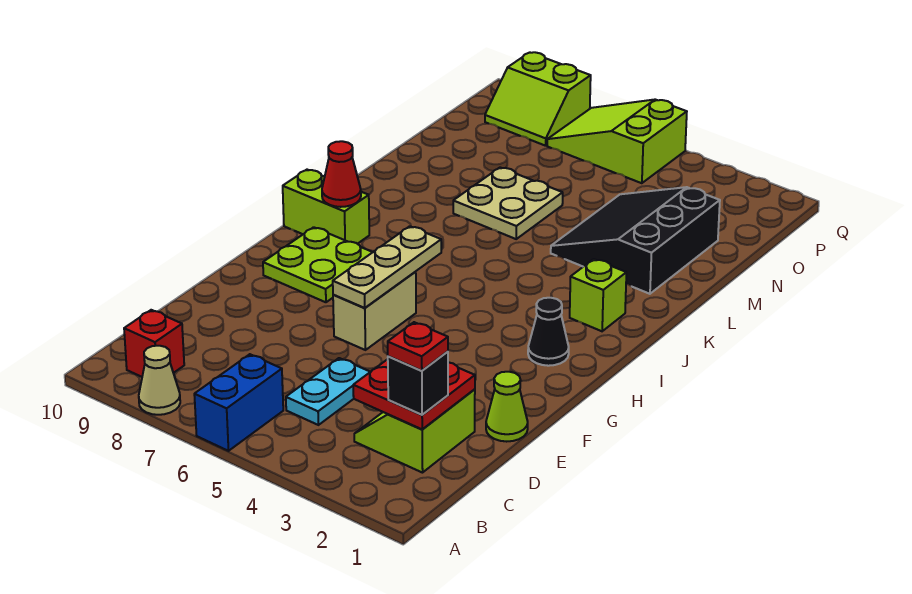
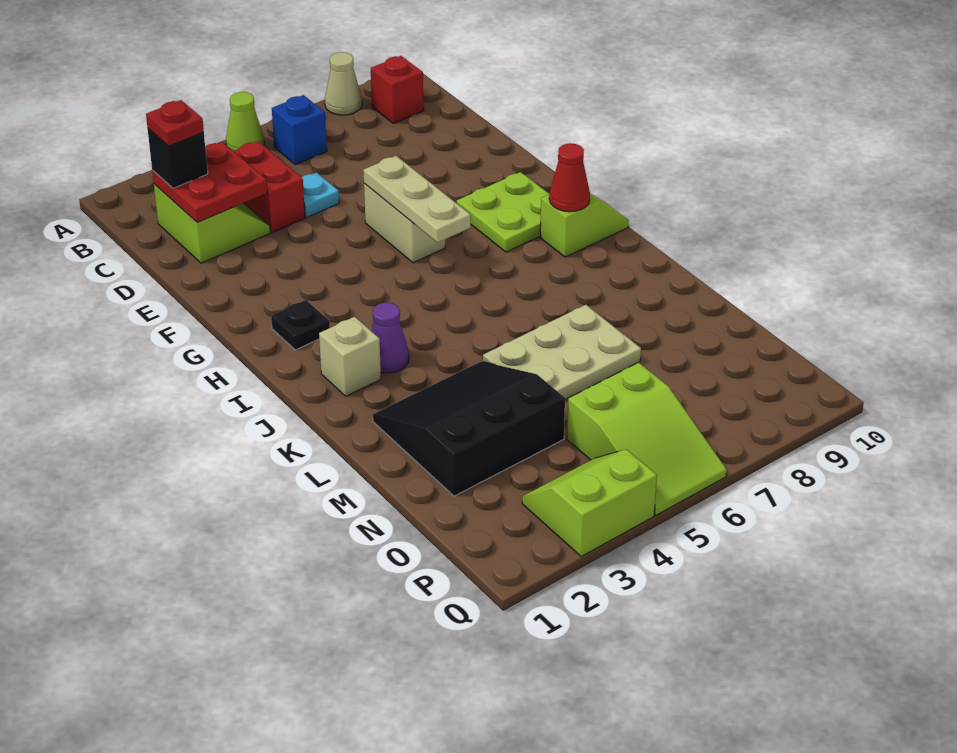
blue 1x2 brick [194,354,283,451] -> blue 1x1 brick [272,95,327,165]
none -> red 1x2 brick [234,141,305,233]
cyan 1x2 plate [286,358,370,425] -> cyan 1x1 plate [302,173,339,217]
lime 1x1 cone [486,372,528,442] -> lime 1x1 cone moved to [226,92,264,151]
black 1x1 cone [528,298,569,366] -> black 1x1 plate [271,300,330,350]
lime 1x2 brick [283,170,369,244] -> lime 1x2 slope [540,193,629,257]
lime 1x1 brick [570,259,626,331] -> tan 1x1 brick [319,317,381,396]
none -> purple 1x1 cone [371,302,409,373]
black 3x3 slope [551,187,720,294] -> black 3x3 slope turned to [373,361,565,496]
tan 2x2 plate [453,168,563,239] -> tan 2x3 plate [483,305,641,400]
lime 2x3 slope [547,100,687,183] -> lime 2x3 slope turned to [567,363,727,515]
lime 2x2 slope [485,52,591,146] -> lime 2x2 slope moved to [522,449,657,557]

